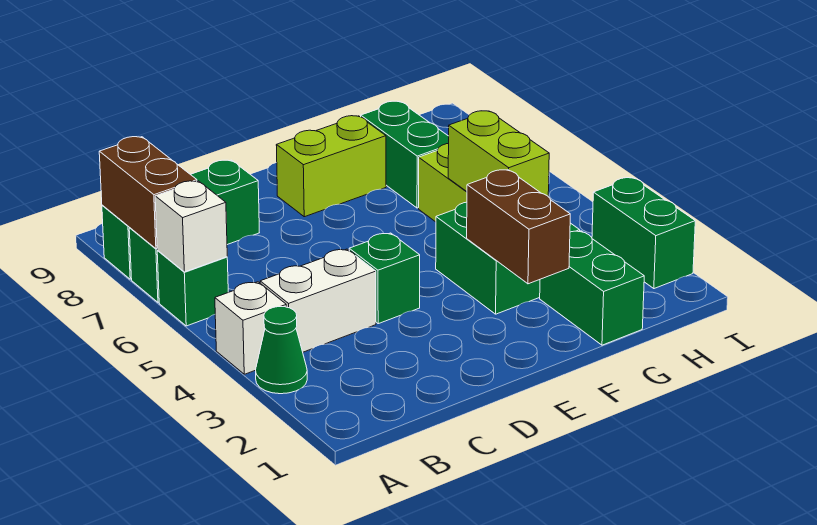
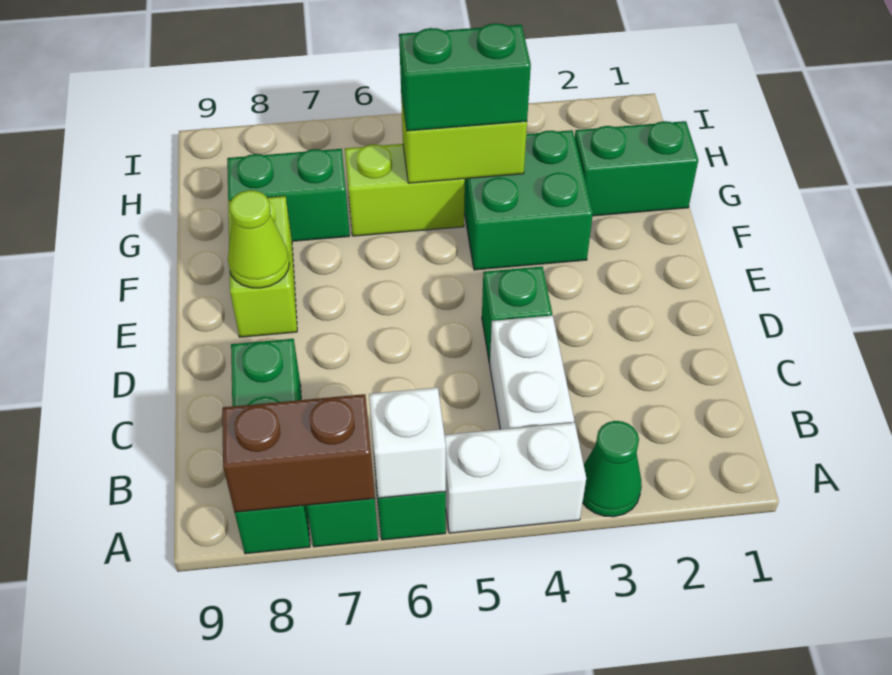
white 1x1 brick [215,282,286,374] -> white 1x2 brick [444,422,586,533]
none -> lime 1x1 cone [228,190,289,288]
brown 1x2 brick [467,170,570,284] -> none
green 1x2 brick [592,178,695,289] -> green 1x2 brick moved to [399,23,531,131]

